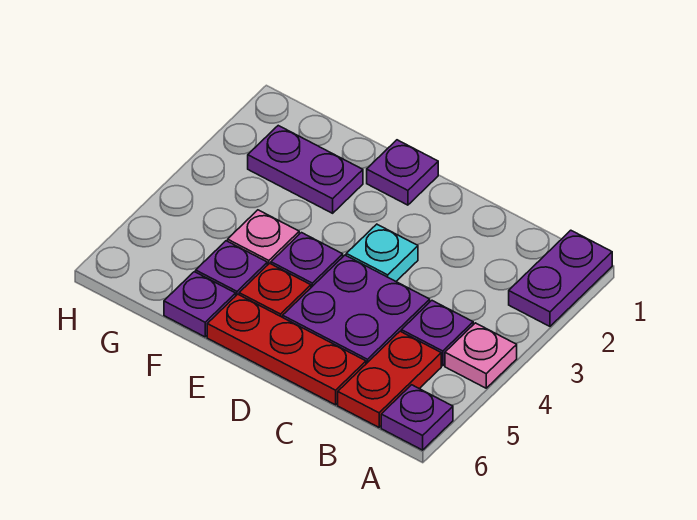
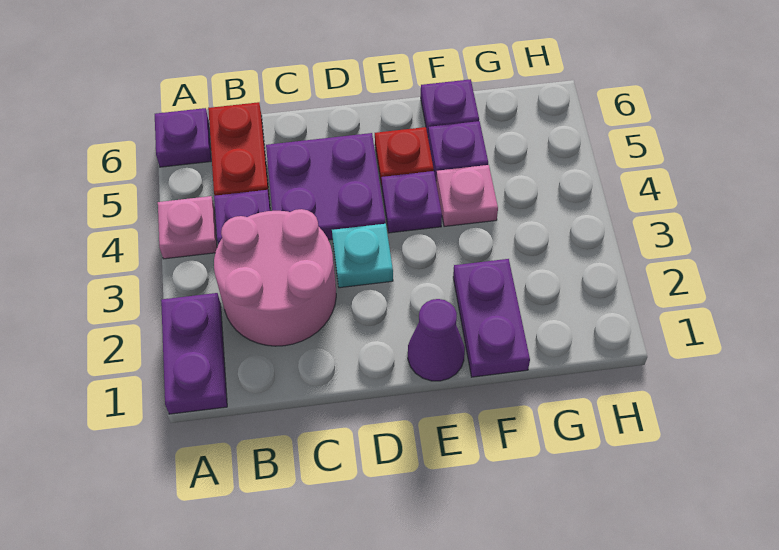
none -> pink 2x2 round brick [214,209,336,346]
red 1x3 plate [207,294,366,405] -> none
purple 1x1 plate [367,140,438,205] -> purple 1x1 cone [408,299,465,381]
purple 1x2 plate [248,126,363,213] -> purple 1x2 plate turned to [453,259,530,377]

